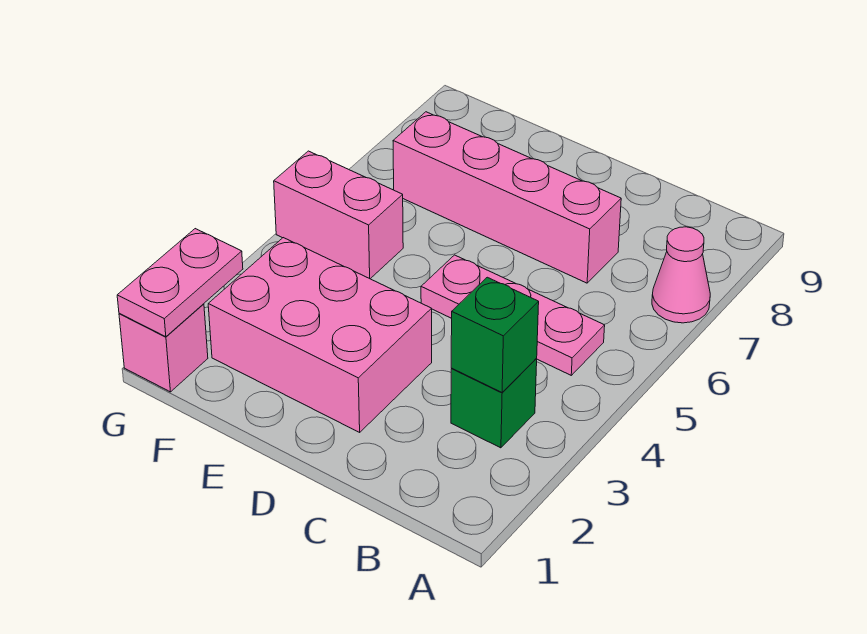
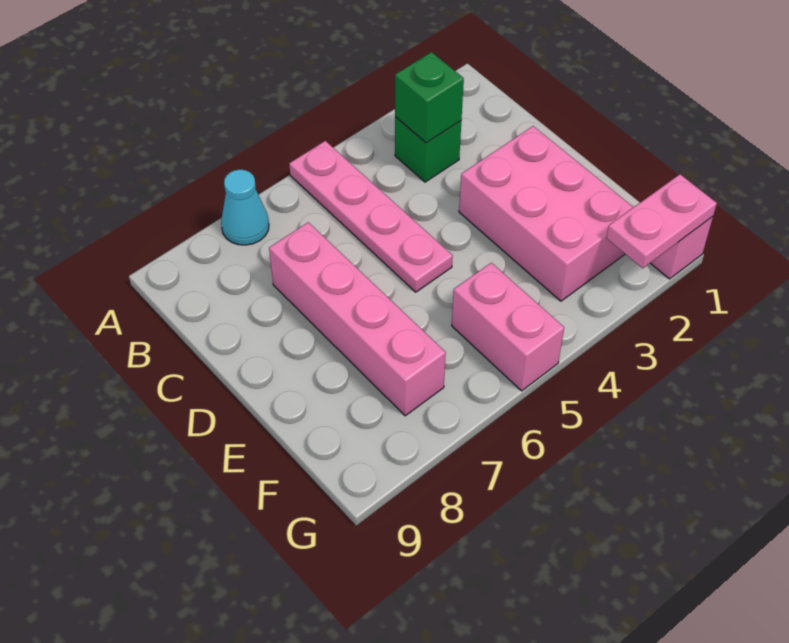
pink 1x1 cone [652,227,710,323] -> cyan 1x1 cone [221,169,269,245]
pink 1x3 plate [421,255,605,375] -> pink 1x4 plate [289,141,453,292]

